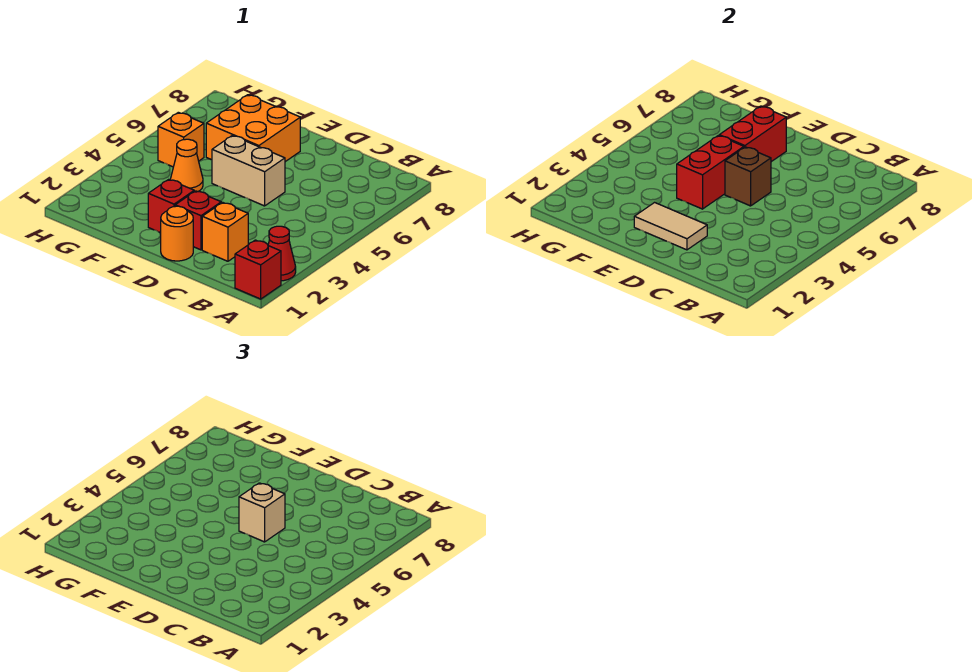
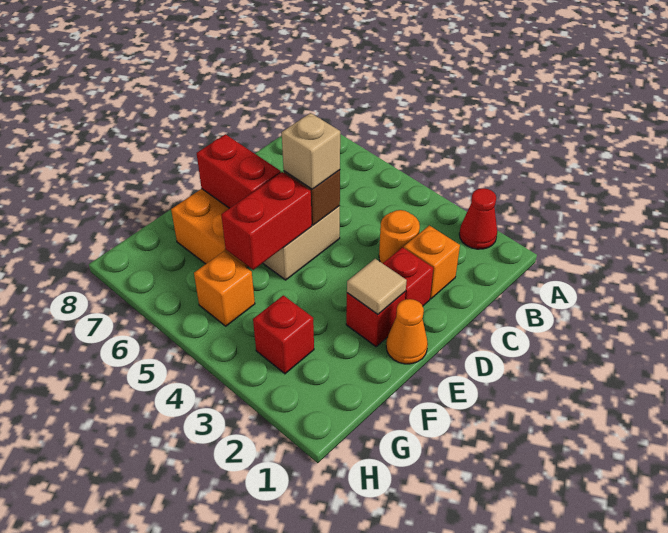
red 1x1 brick [235,240,281,299] -> red 1x1 brick moved to [253,295,314,374]
orange 1x1 round brick [161,206,193,261] -> orange 1x1 round brick moved to [379,210,420,263]
tan 1x2 tile [634,203,707,250] -> tan 1x1 tile [347,259,407,314]
red 1x2 brick [677,135,744,209] -> red 1x2 brick turned to [221,172,312,270]
orange 1x1 cone [170,139,203,192] -> orange 1x1 cone moved to [386,299,428,364]

